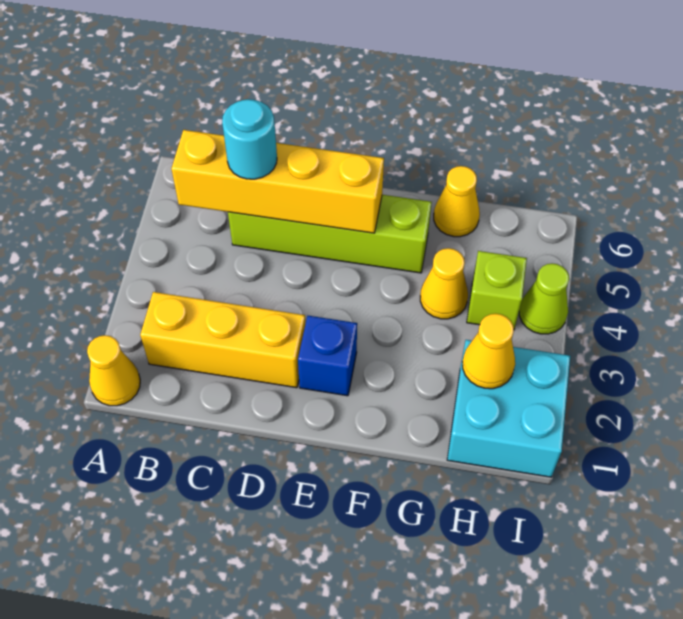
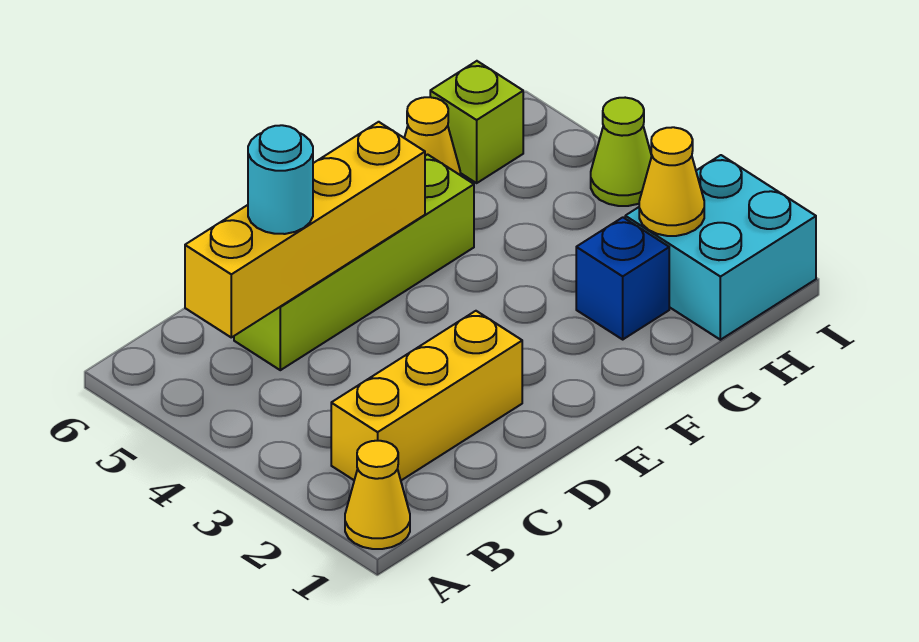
blue 1x1 brick [298,316,357,396] -> blue 1x1 brick moved to [576,217,669,339]
yellow 1x1 cone [420,248,468,319] -> none
lime 1x1 brick [467,251,527,329] -> lime 1x1 brick moved to [430,61,523,183]

